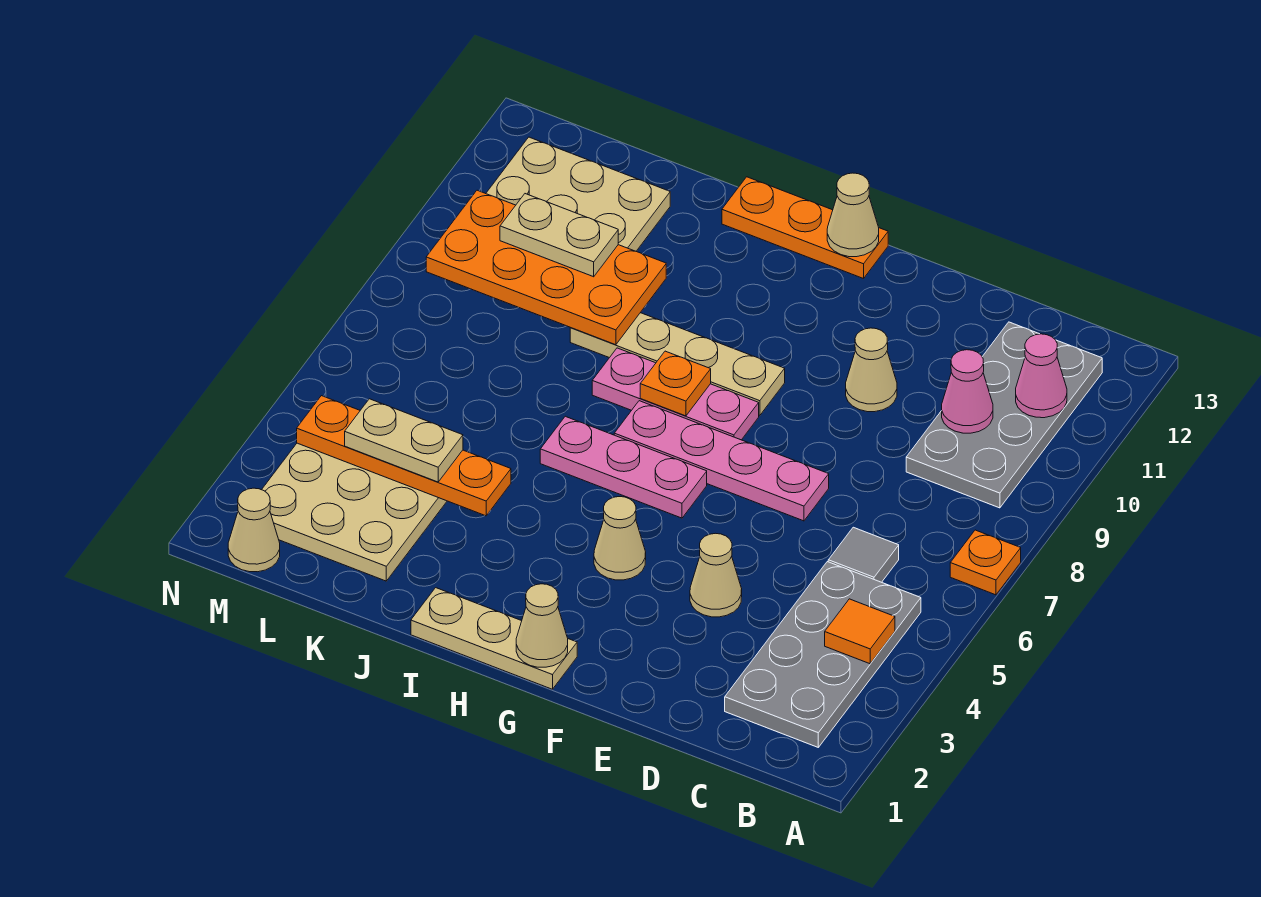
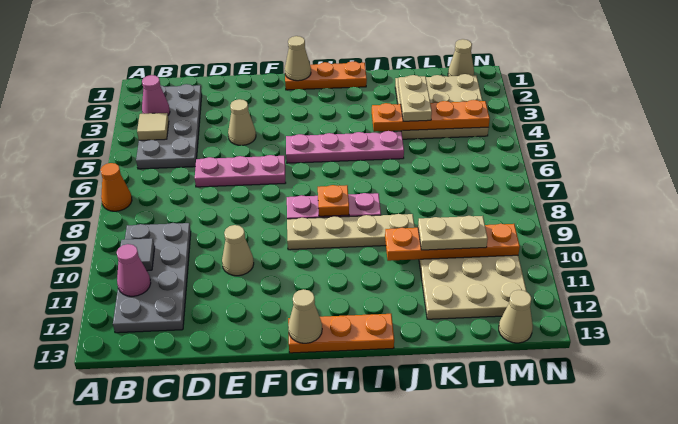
orange 1x1 plate [950,530,1021,595] -> orange 1x1 cone [100,163,132,211]
orange 1x1 tile [825,599,895,664] -> tan 1x1 tile [137,113,169,140]
grey 1x1 tile [828,527,899,582] -> grey 1x1 tile moved to [120,238,155,271]
pink 1x1 cone [942,350,993,433] -> pink 1x1 cone moved to [142,75,170,115]
pink 1x4 plate [614,401,829,521] -> pink 1x4 plate moved to [286,131,404,163]
tan 1x3 plate [411,588,577,689] -> orange 1x3 plate [285,61,367,90]
tan 1x1 cone [594,497,646,580] -> tan 1x1 cone moved to [499,290,533,343]
pink 1x3 plate [540,416,707,518] -> pink 1x3 plate moved to [195,155,285,187]
orange 2x4 plate [426,190,666,345] -> orange 1x4 plate [385,224,520,261]
tan 1x2 plate [345,399,463,482] -> tan 1x2 plate turned to [398,75,432,121]

